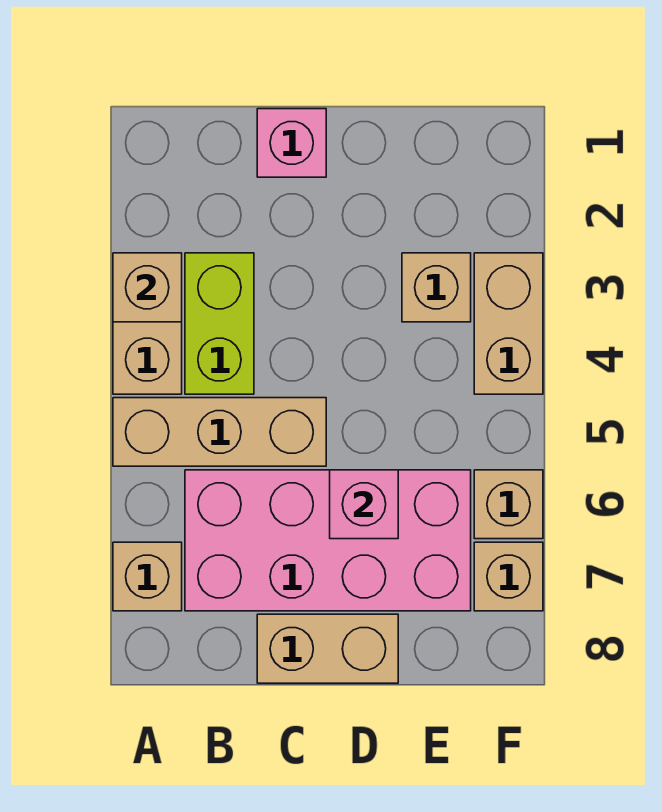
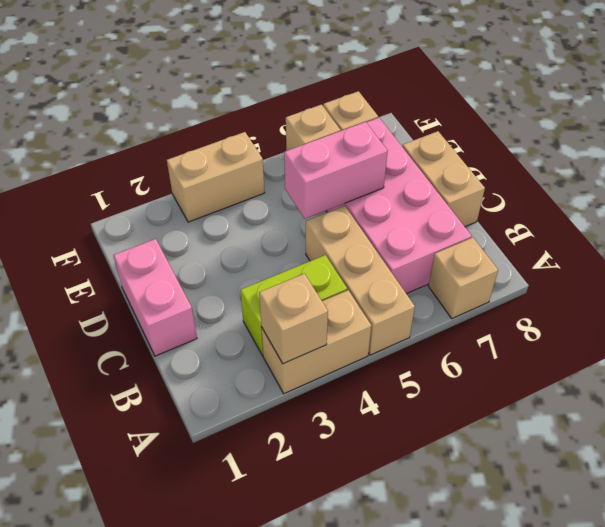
pink 1x1 brick [257,109,326,177] -> pink 1x2 brick [113,239,197,356]
pink 1x1 brick [330,470,398,539] -> pink 1x2 brick [284,122,388,219]
tan 1x1 brick [402,253,471,322] -> none

